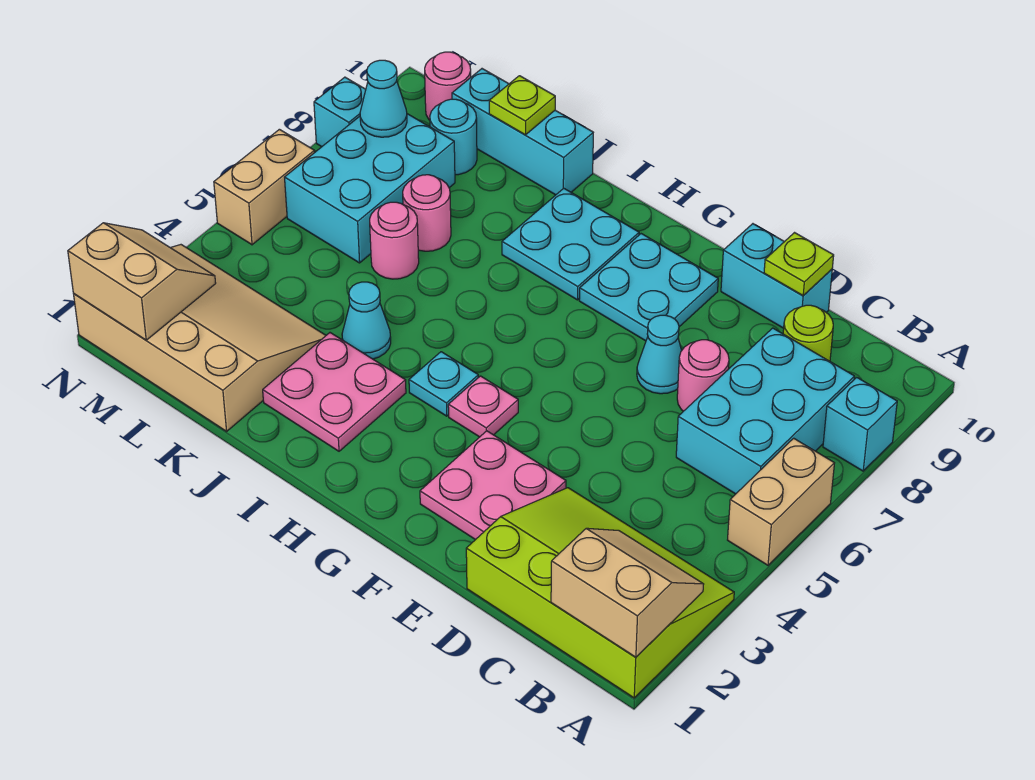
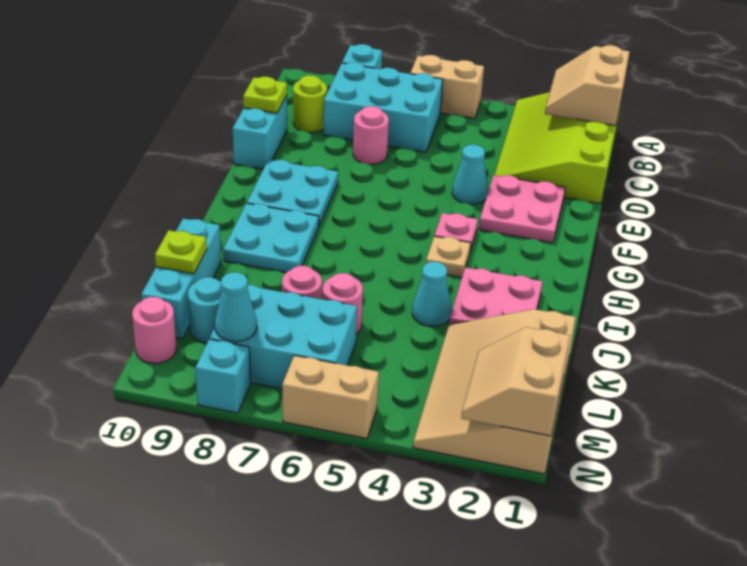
cyan 1x1 cone [637,315,682,394] -> cyan 1x1 cone moved to [452,145,488,204]
cyan 1x1 plate [409,352,479,416] -> tan 1x1 plate [426,236,471,277]

